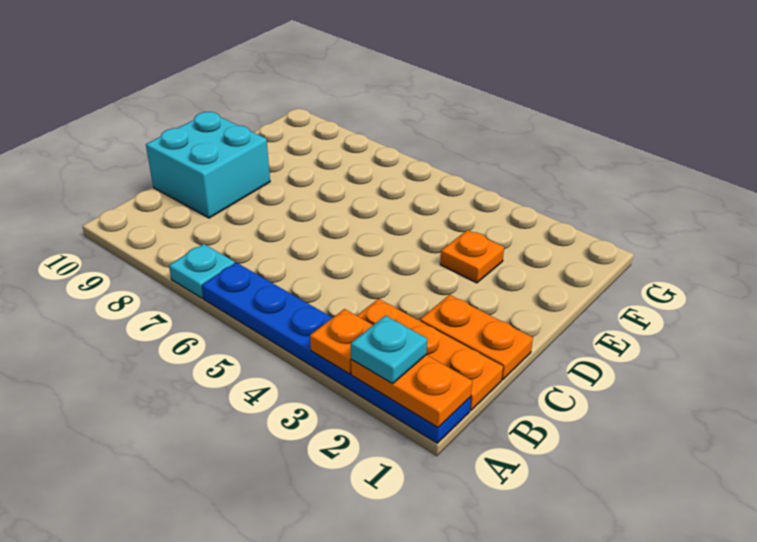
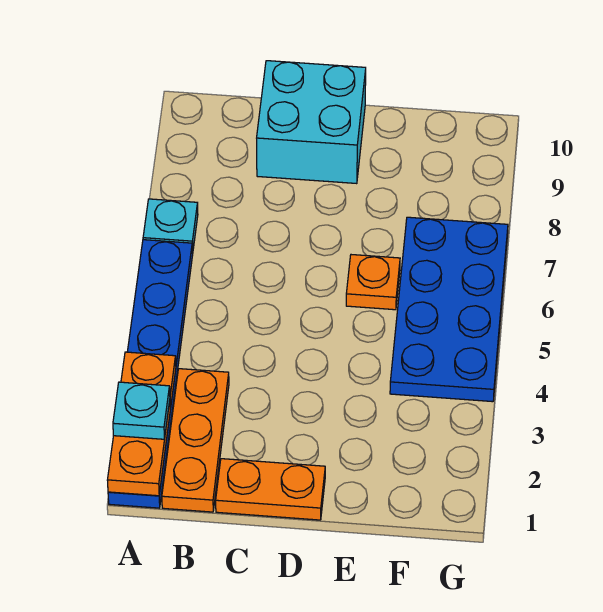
orange 1x2 plate [420,295,533,380] -> orange 1x2 plate turned to [216,459,325,520]
orange 1x1 plate [440,230,504,283] -> orange 1x1 plate moved to [346,255,400,310]
none -> blue 2x4 plate [390,217,508,402]

